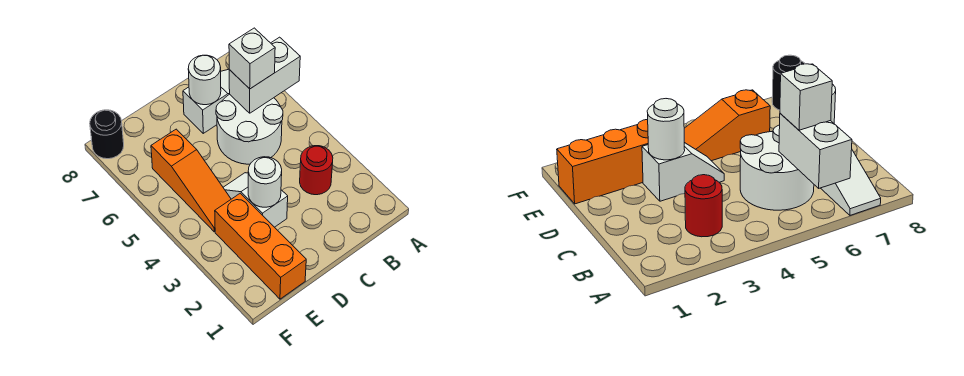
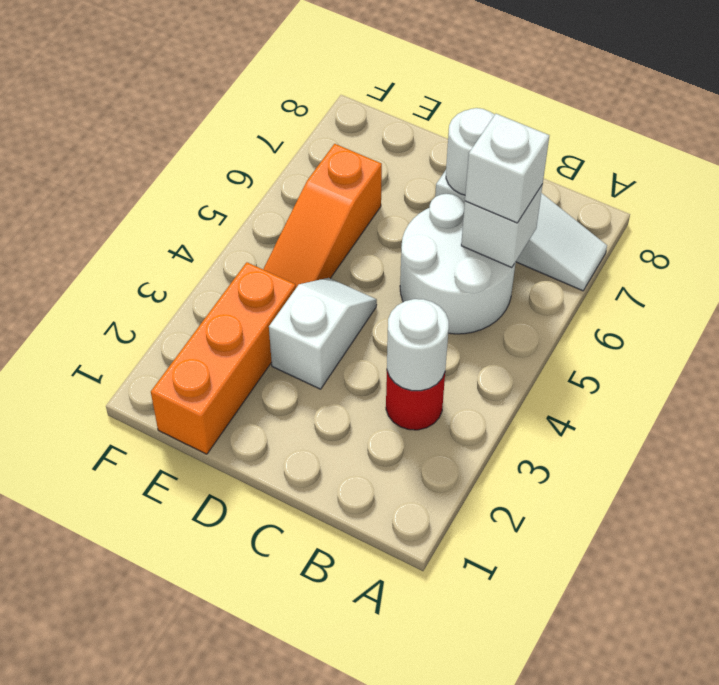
white 1x2 brick [229,37,300,113] -> white 1x1 brick [461,184,543,268]
white 1x1 round brick [248,157,282,207] -> white 1x1 round brick moved to [387,299,449,391]
black 1x1 round brick [90,110,124,159] -> none

